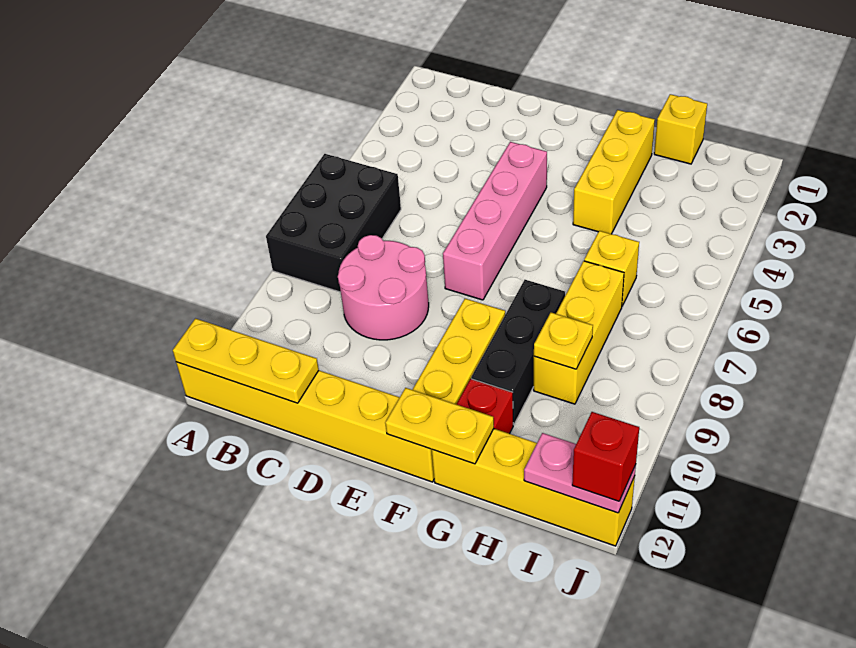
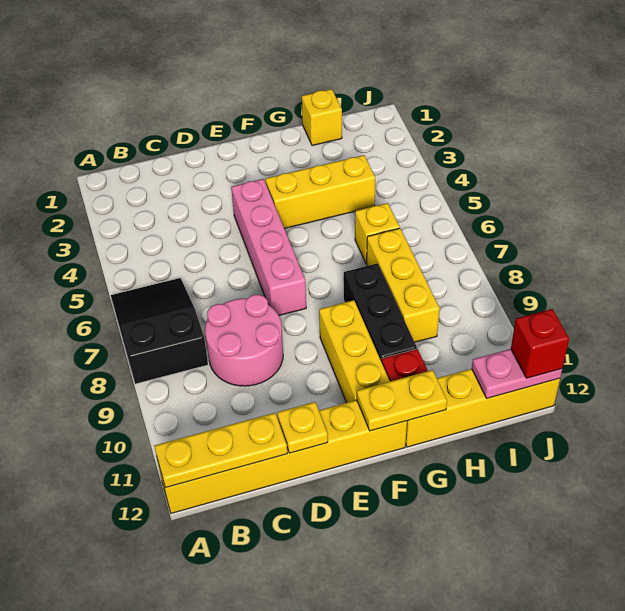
black 2x3 brick [266,154,401,292] -> black 2x3 slope [111,278,208,384]
yellow 1x3 brick [573,110,655,234] -> yellow 1x3 brick turned to [265,155,375,229]
yellow 1x1 plate [534,313,593,369] -> yellow 1x1 plate moved to [277,402,328,453]

